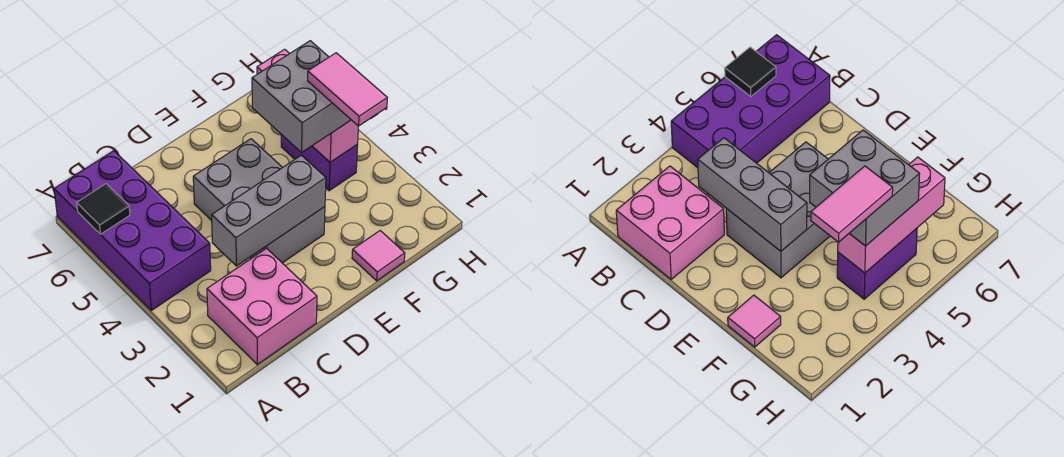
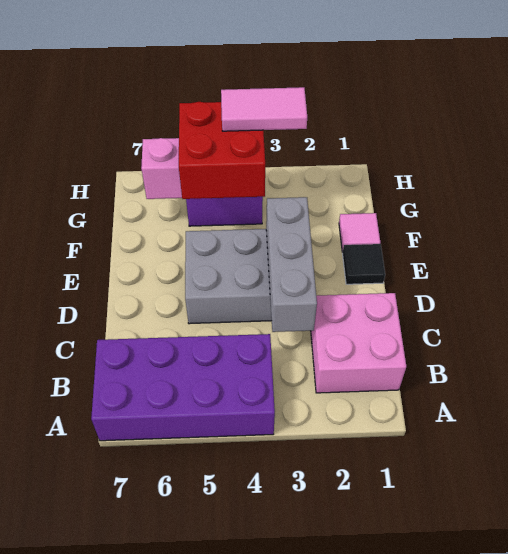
black 1x1 tile [77,184,130,234] -> black 1x1 tile moved to [343,244,385,284]
grey 2x2 brick [252,41,351,152] -> red 2x2 brick [179,102,265,199]

